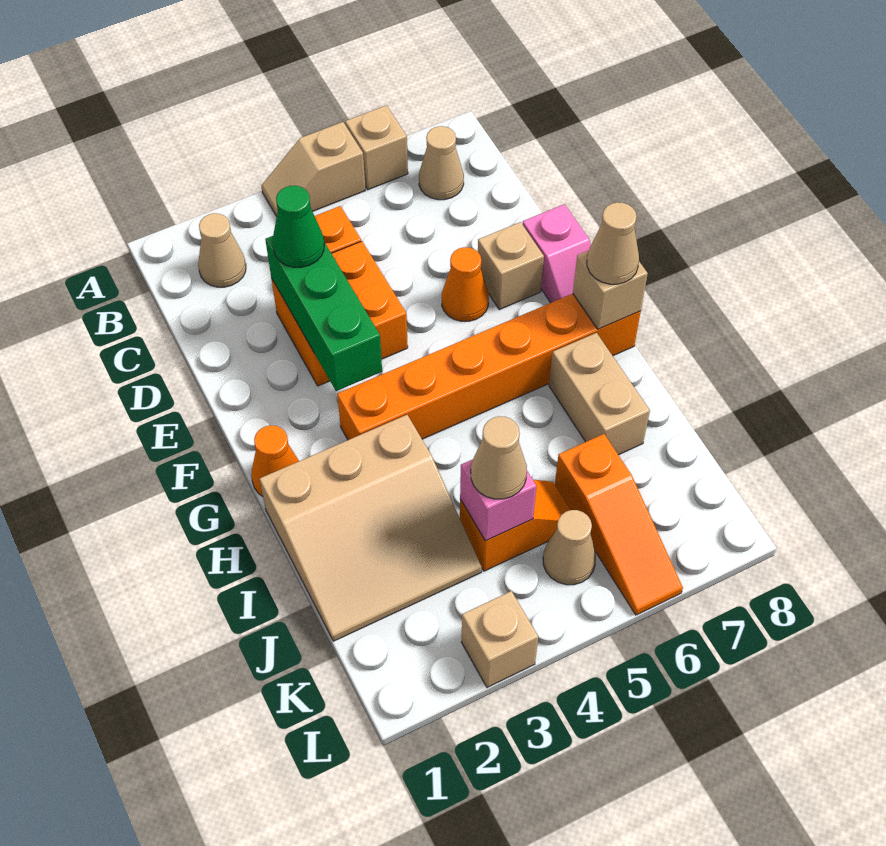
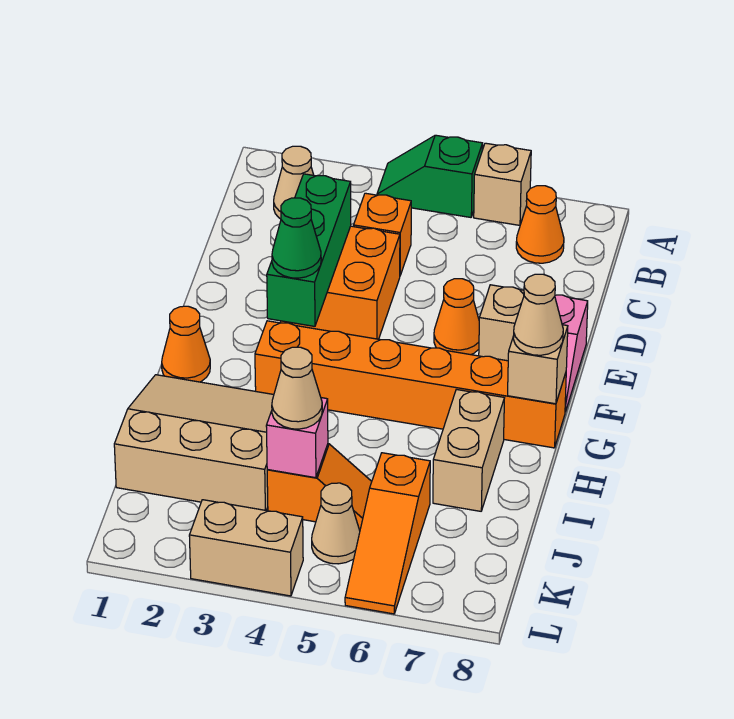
tan 1x2 slope [261,122,365,216] -> green 1x2 slope [377,135,483,217]
tan 1x1 cone [419,126,464,200] -> orange 1x1 cone [516,186,564,263]
green 1x1 cone [272,186,324,267] -> green 1x1 cone moved to [272,198,321,278]
tan 3x3 slope [260,415,482,641] -> tan 3x3 slope turned to [114,375,274,510]
tan 1x1 brick [461,591,538,687] -> tan 1x2 brick [189,500,303,596]

